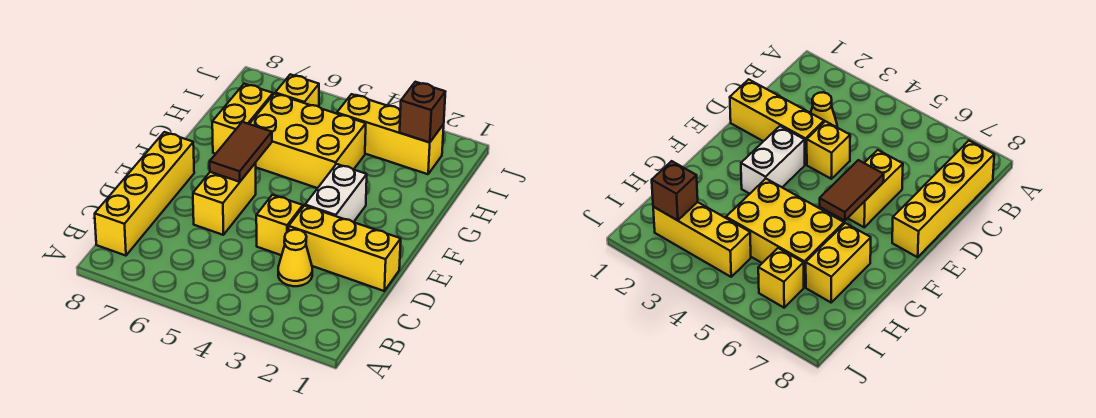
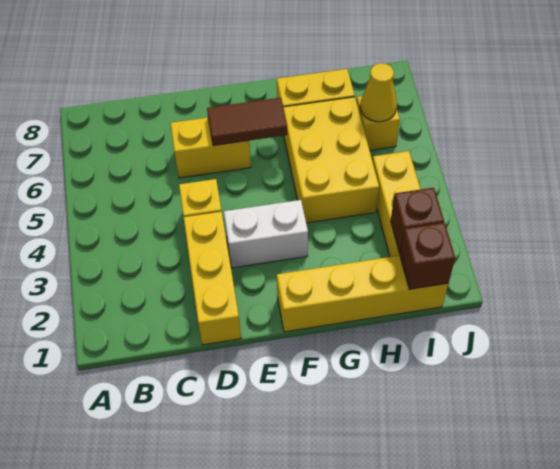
yellow 1x4 brick [95,132,194,256] -> yellow 1x4 brick moved to [277,255,448,332]
yellow 1x1 cone [278,230,312,286] -> yellow 1x1 cone moved to [360,63,397,122]
none -> brown 1x1 brick [400,223,455,289]

